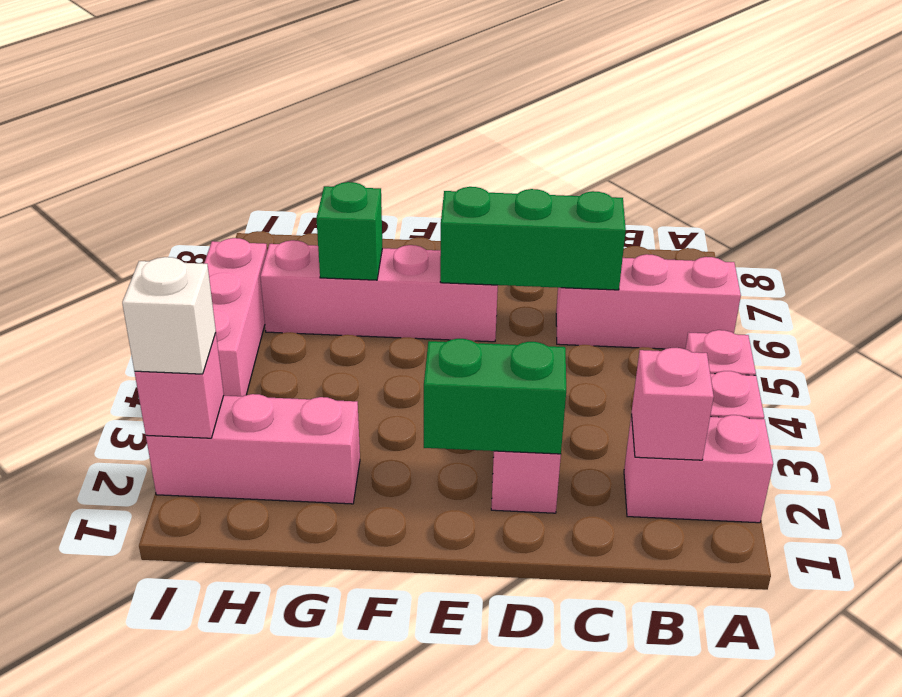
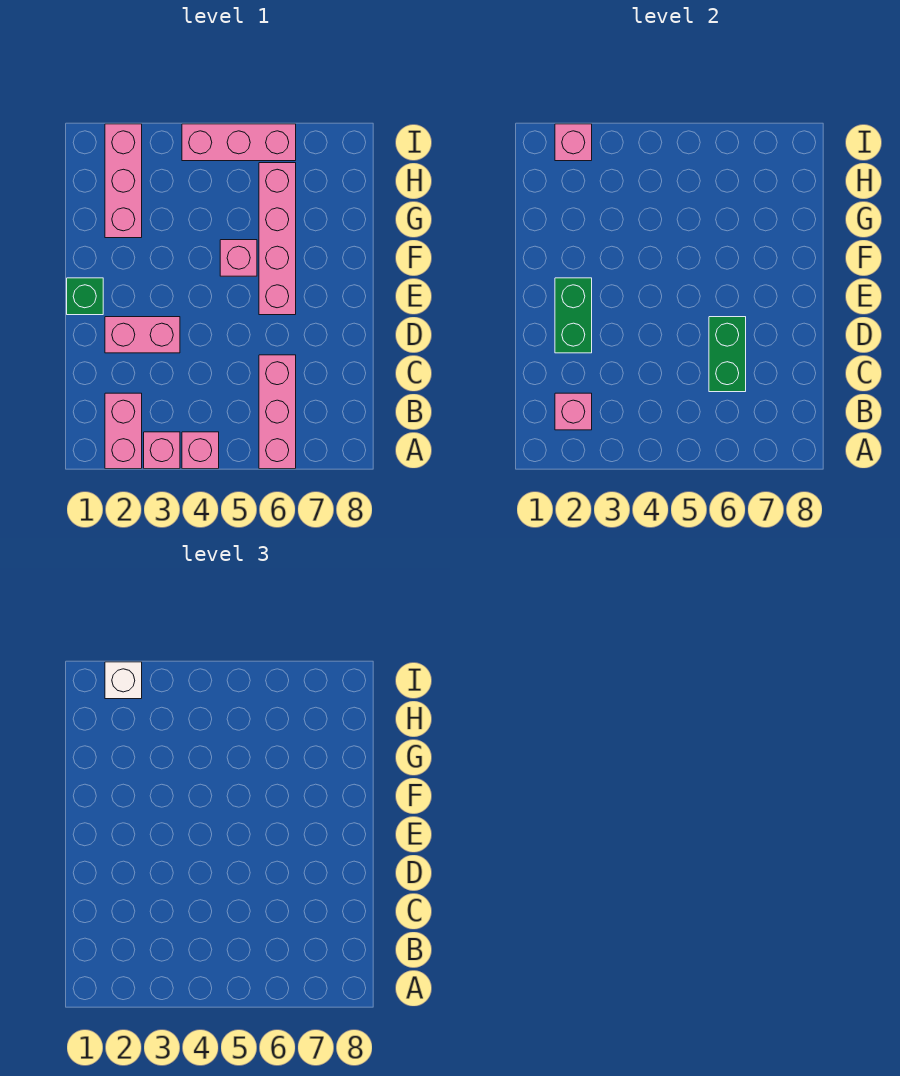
green 1x3 brick [440,187,626,290] -> green 1x2 brick [709,317,746,392]
none -> pink 1x1 brick [220,240,257,276]
green 1x1 brick [316,182,382,280] -> green 1x1 brick moved to [67,278,103,315]

